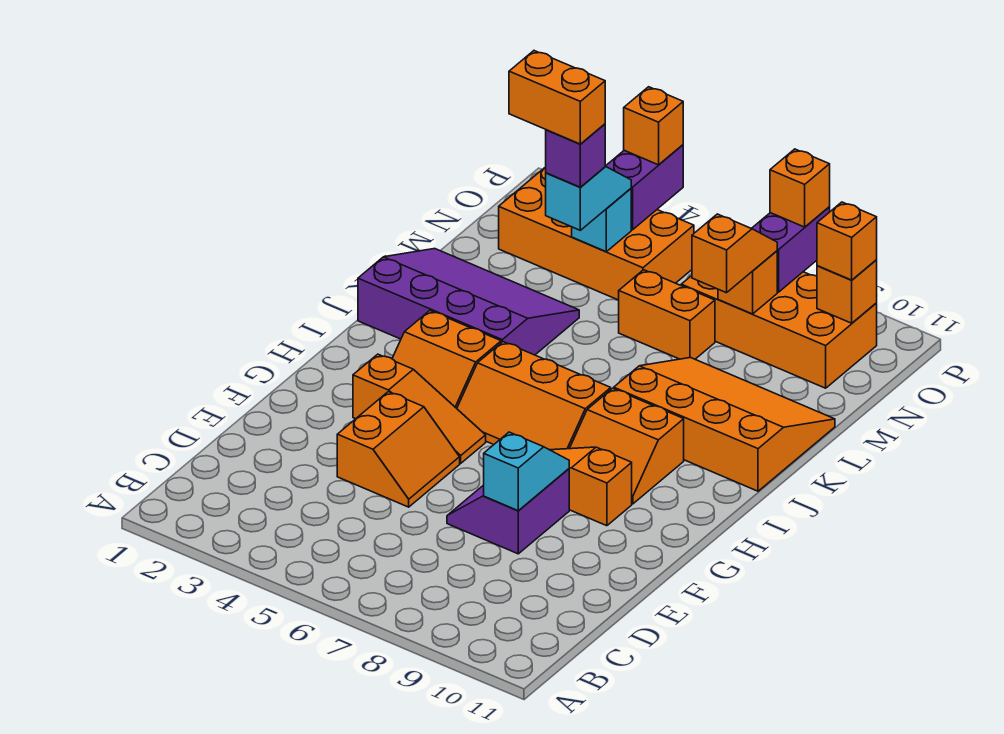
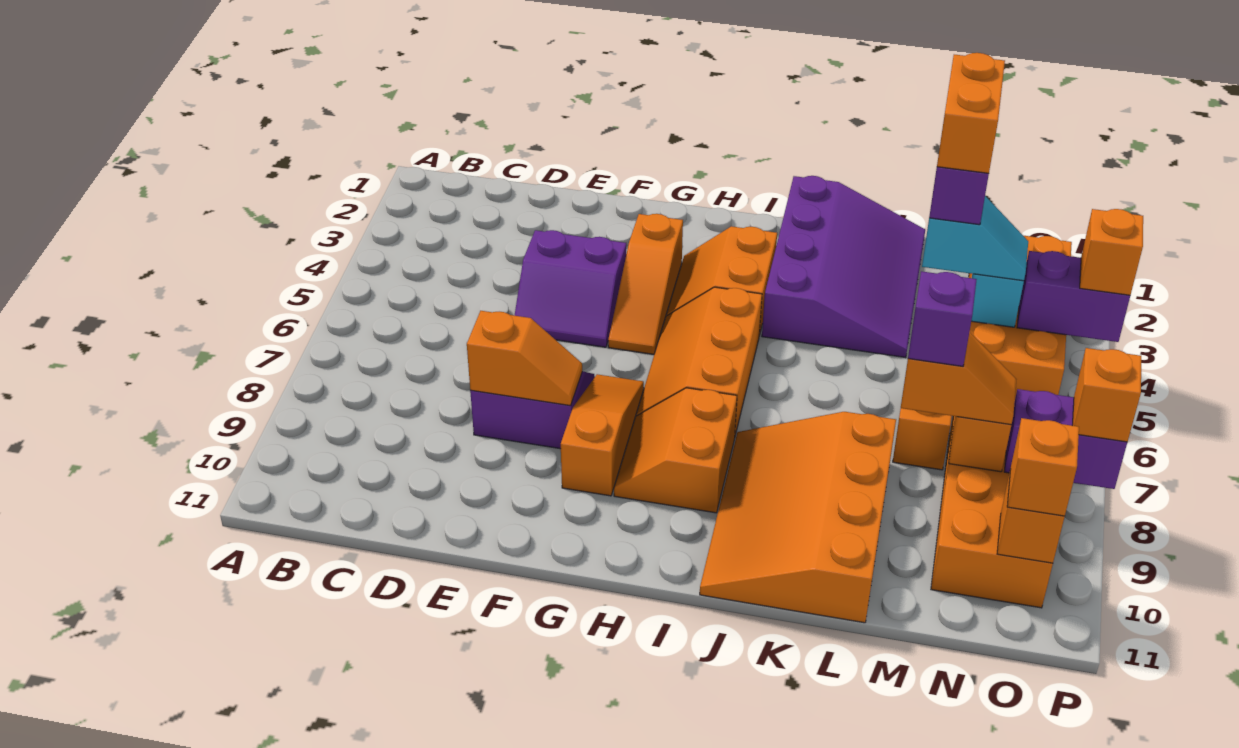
orange 2x2 slope [337,392,460,507] -> purple 2x2 slope [515,230,626,347]
cyan 1x2 slope [484,432,569,511] -> orange 1x2 slope [467,311,582,406]
orange 3x4 slope [614,358,835,491] -> orange 3x4 slope turned to [700,412,896,623]
none -> purple 1x1 brick [908,271,977,366]

